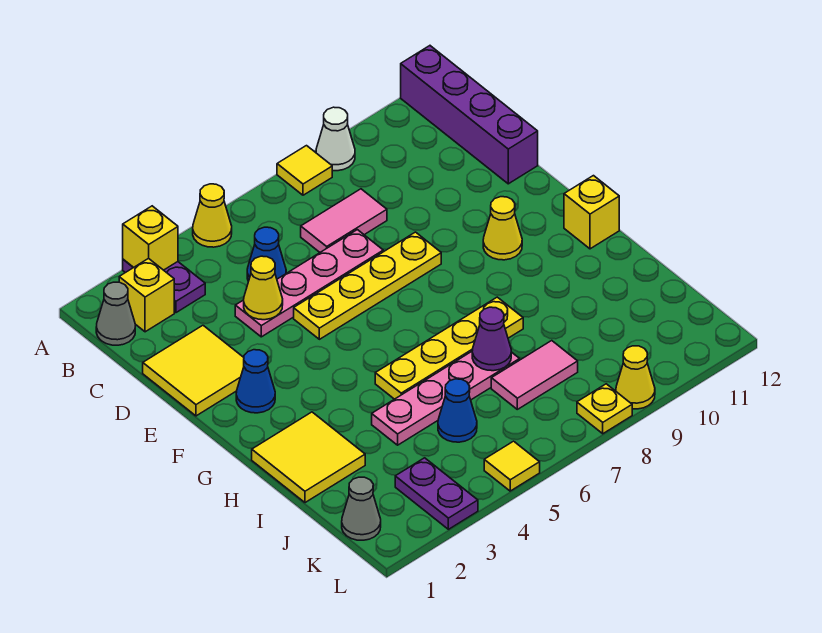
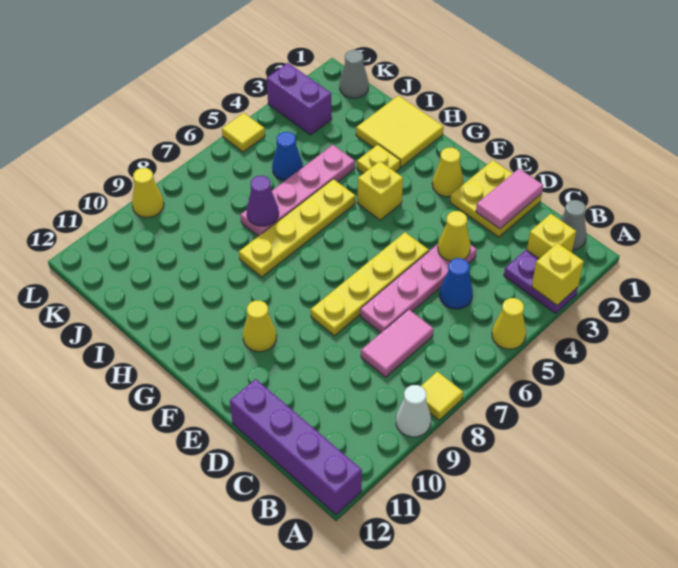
yellow 2x2 tile [143,325,244,416] -> yellow 2x2 plate [450,160,542,237]
blue 1x1 cone [236,350,275,413] -> yellow 1x1 cone [432,147,464,197]
yellow 1x1 brick [564,176,619,249] -> yellow 1x1 brick moved to [358,161,403,220]
pink 1x2 tile [491,341,578,409] -> pink 1x2 tile moved to [476,169,543,229]
purple 1x2 plate [395,458,478,529] -> purple 1x2 brick [266,63,332,135]
yellow 1x1 plate [577,384,632,434] -> yellow 1x1 plate moved to [357,144,400,174]

